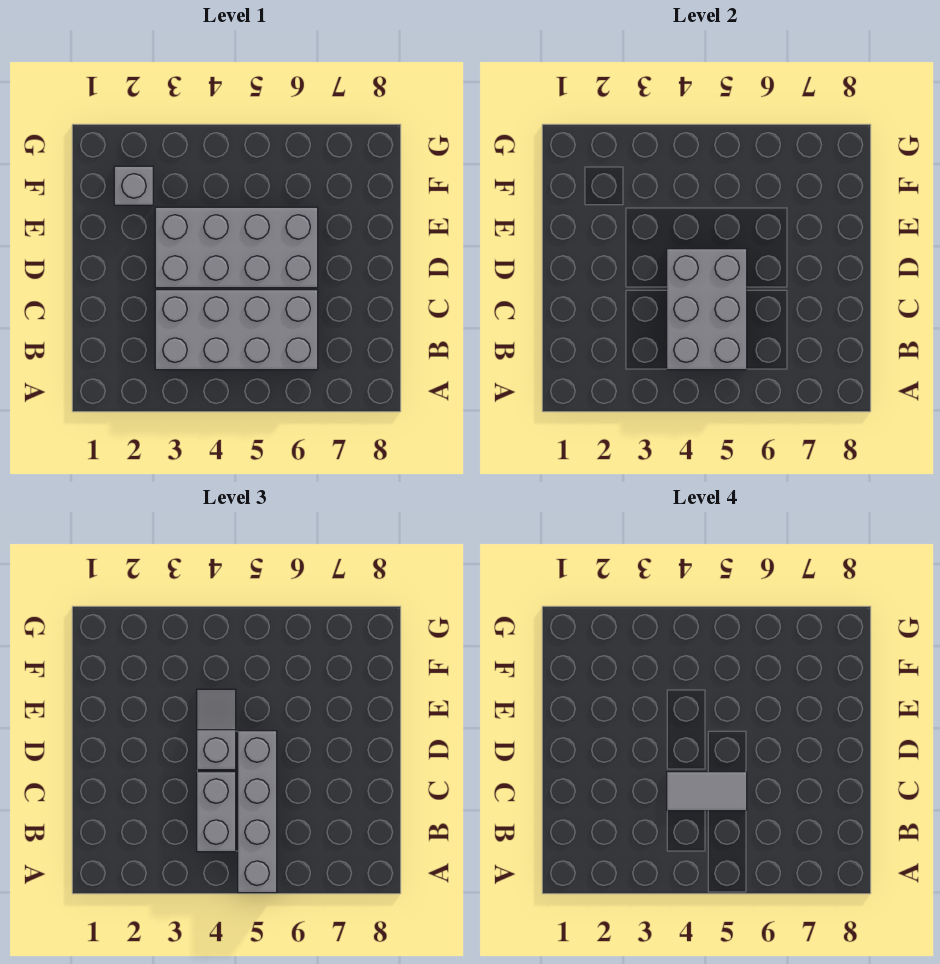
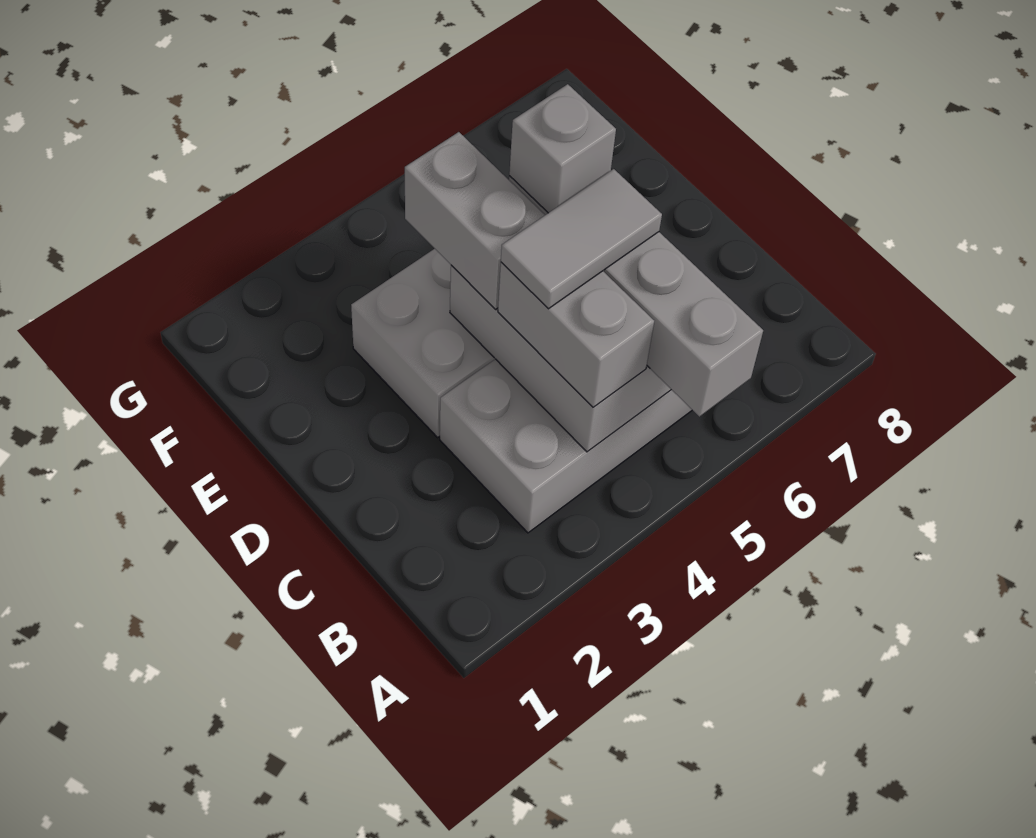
grey 1x2 slope [197,689,236,770] -> grey 1x2 brick [405,132,545,310]
grey 1x1 brick [114,166,153,205] -> grey 1x1 brick moved to [509,84,616,213]

